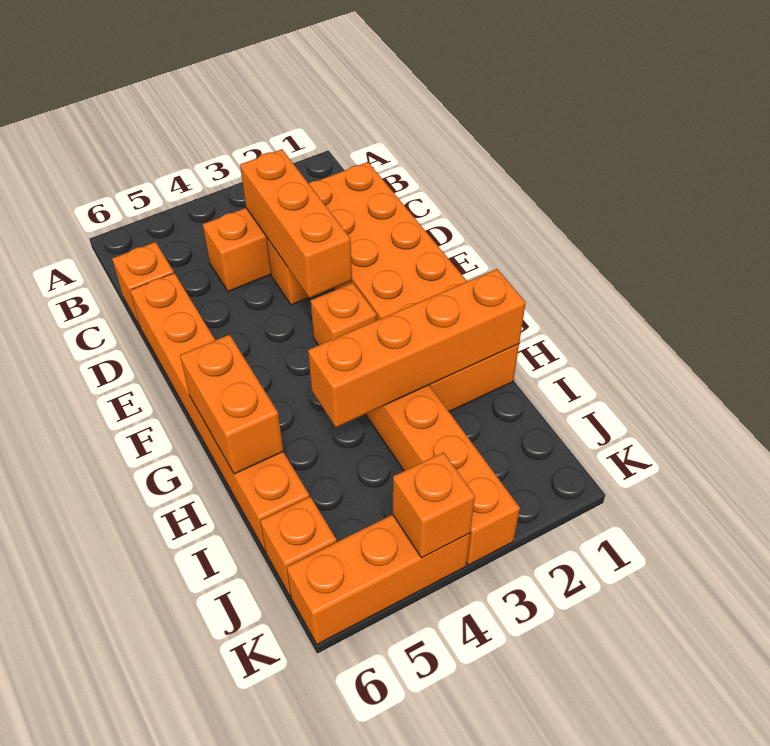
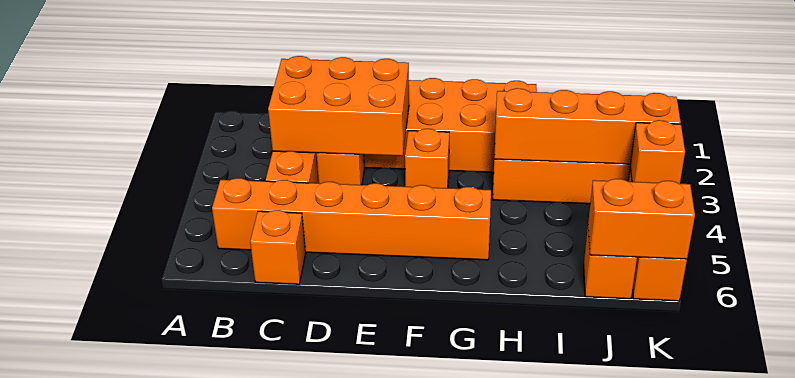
orange 1x3 brick [240,149,352,298] -> orange 2x3 brick [268,56,409,156]
orange 1x6 brick [130,273,309,552] -> orange 1x6 brick moved to [212,178,491,260]
orange 1x2 brick [180,335,283,474] -> orange 1x2 brick moved to [588,179,695,259]
orange 1x4 brick [308,269,526,427] -> orange 1x4 brick turned to [494,88,681,164]

